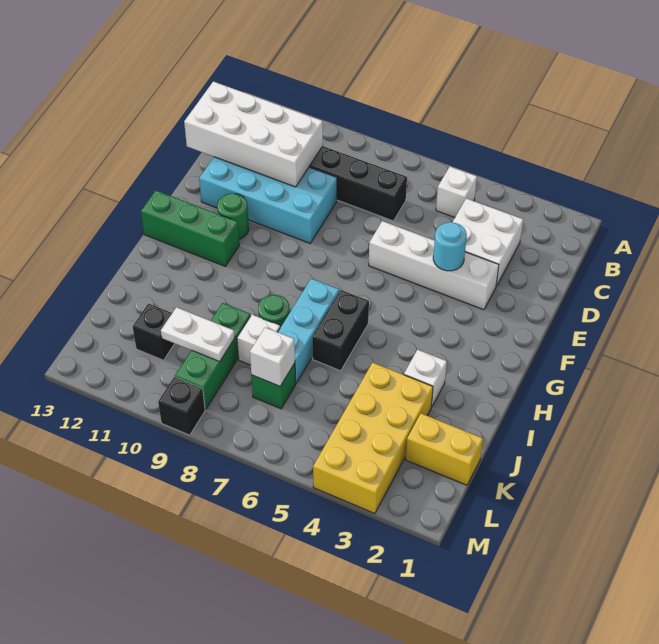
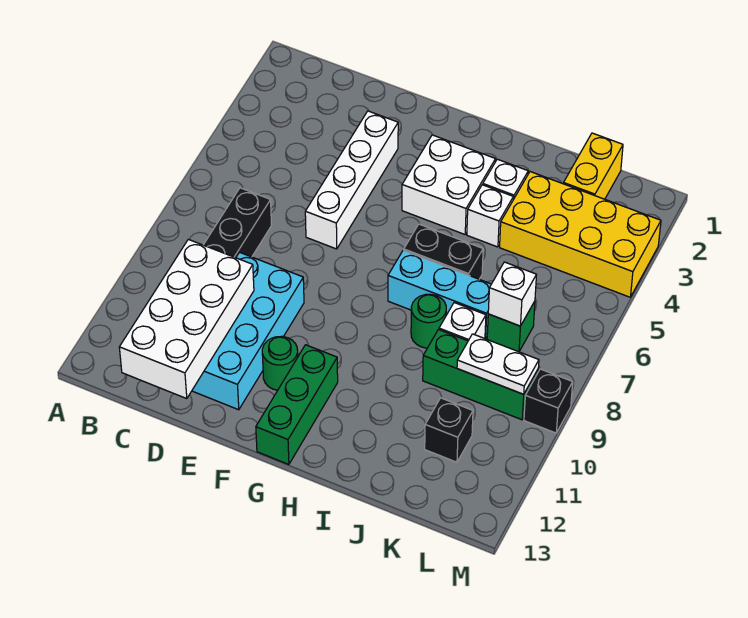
white 1x1 brick [436,167,477,217] -> white 1x1 brick moved to [467,185,513,247]
white 2x2 brick [453,198,523,286] -> white 2x2 brick moved to [402,135,496,234]
cyan 1x1 round brick [433,222,467,271] -> none
white 1x2 plate [161,307,235,362] -> white 1x2 plate turned to [457,334,539,394]

